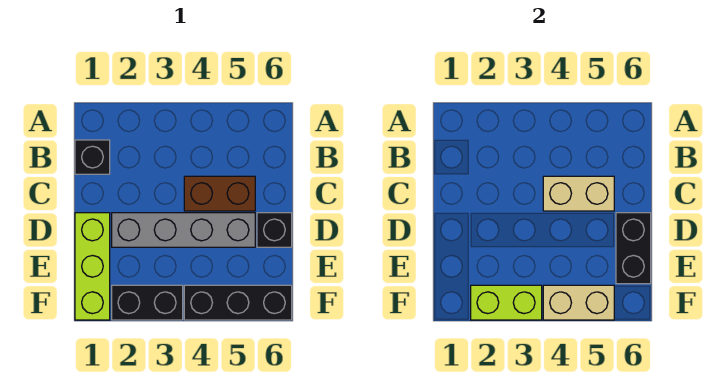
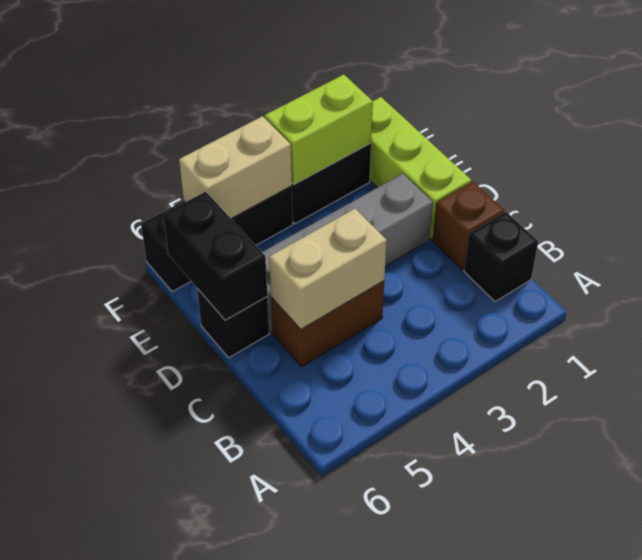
none -> brown 1x1 brick [433,182,504,270]

